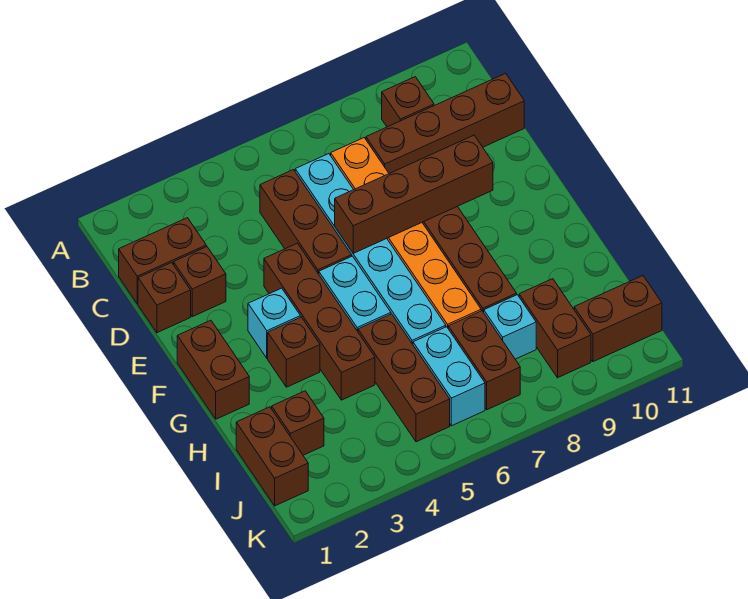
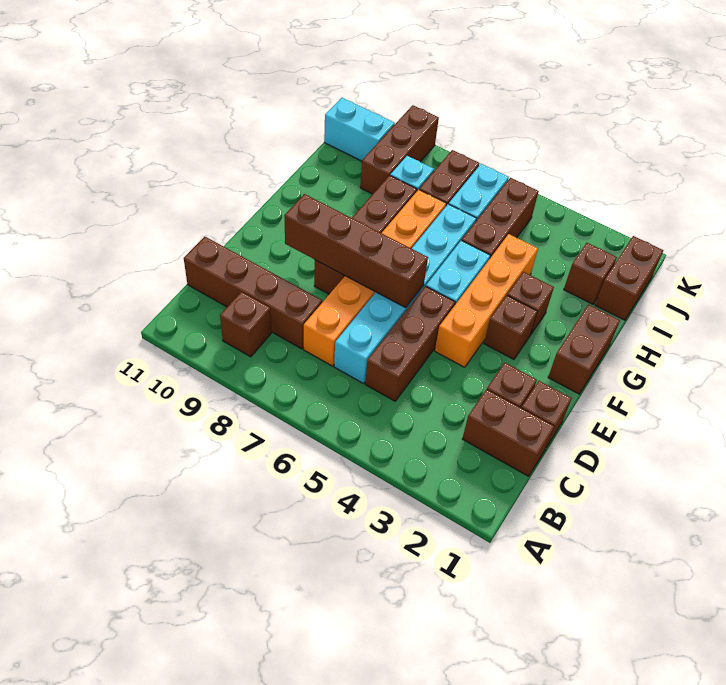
brown 1x4 brick [264,243,375,400] -> orange 1x4 brick [435,234,538,367]
cyan 1x1 brick [248,288,300,358] -> brown 1x1 brick [484,296,537,359]
brown 1x2 brick [519,279,591,378] -> brown 1x3 brick [360,105,439,194]
brown 1x2 brick [574,276,662,362] -> cyan 1x2 brick [324,98,395,161]

